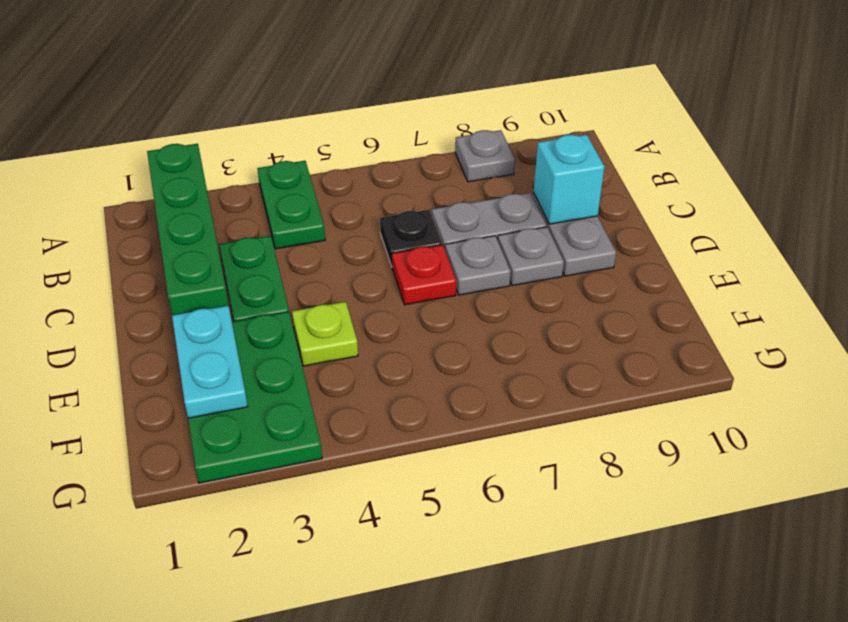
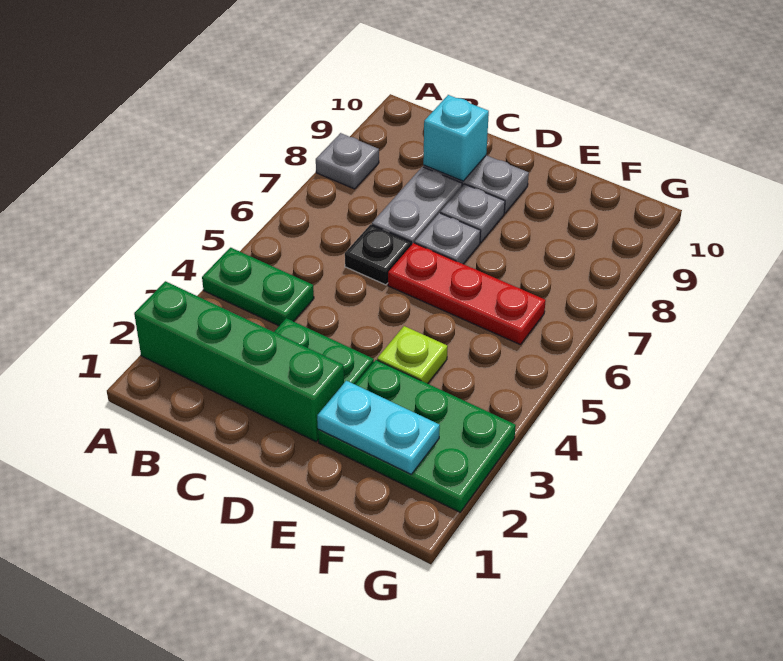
red 1x1 plate [392,245,456,305] -> red 1x3 plate [388,243,546,345]

